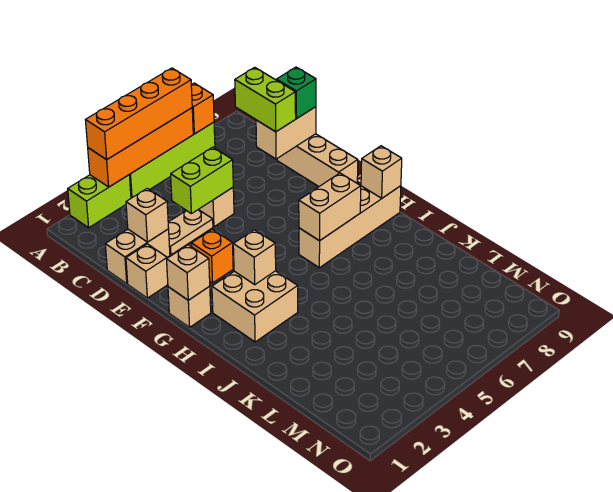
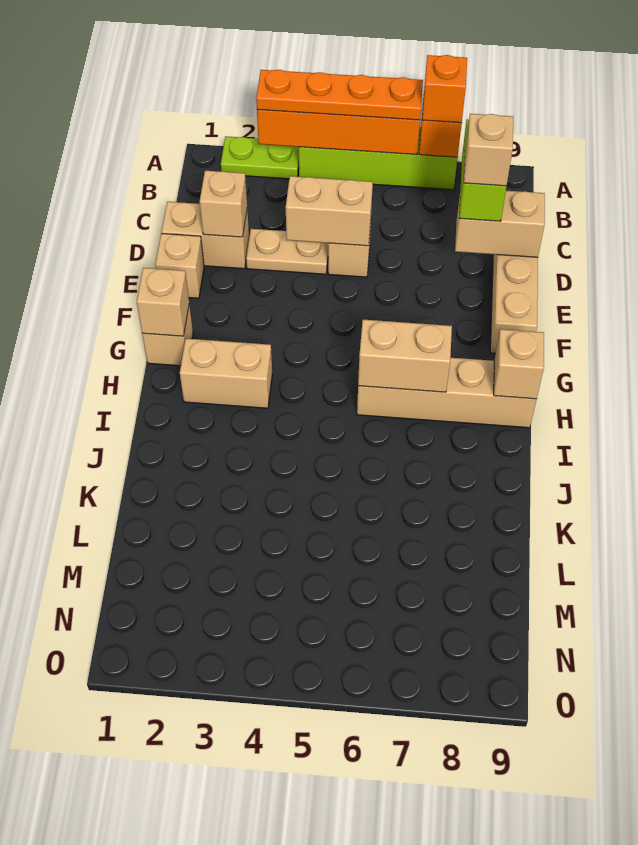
lime 1x2 brick [68,175,131,228] -> lime 1x2 plate [221,136,299,179]
orange 1x4 brick [86,68,192,160] -> orange 1x4 plate [256,70,423,120]
lime 1x2 brick [171,147,233,214] -> tan 1x2 brick [286,176,373,246]
green 1x1 brick [276,67,316,118] -> none
orange 1x1 brick [192,229,233,283] -> orange 1x1 brick moved to [422,55,467,123]
tan 2x2 brick [212,271,298,342] -> tan 1x2 brick [180,339,272,408]
tan 1x1 brick [233,230,276,285] -> tan 1x1 brick moved to [464,114,513,186]

